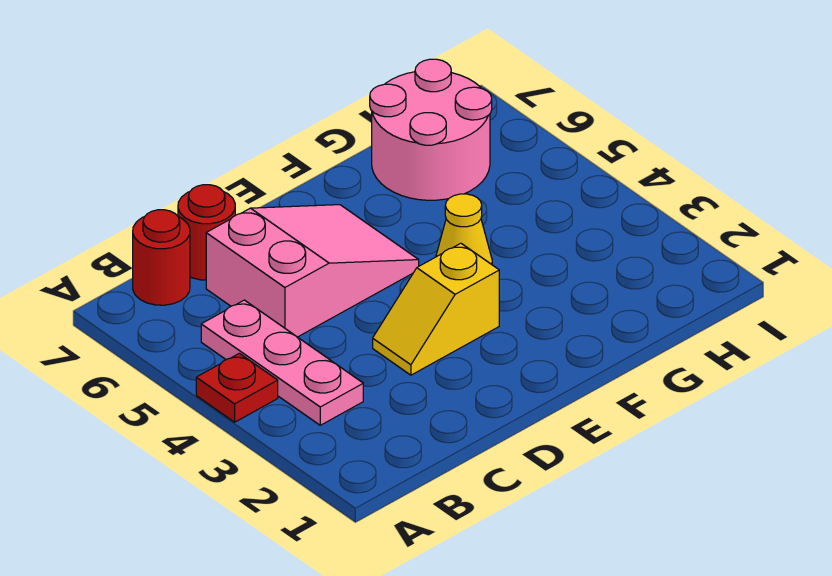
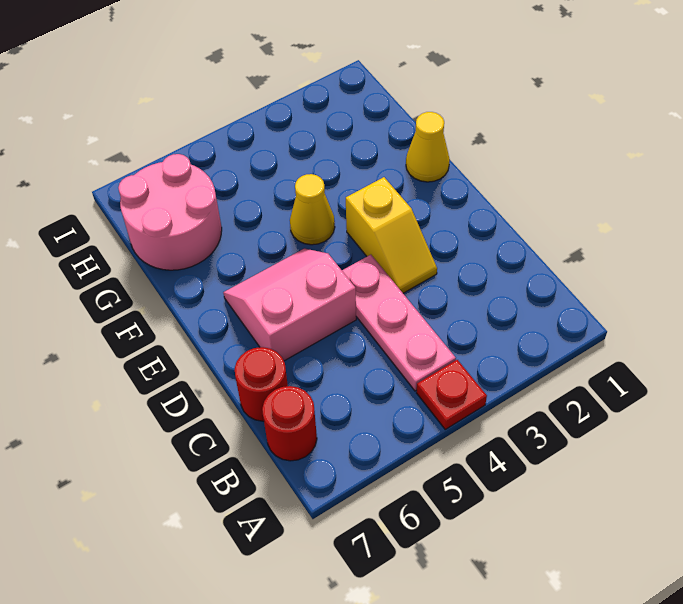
pink 1x3 plate [201,300,363,425] -> pink 1x3 plate turned to [342,255,456,391]
pink 2x3 slope [206,205,419,337] -> pink 2x2 slope [223,249,356,361]
none -> yellow 1x1 cone [406,112,450,182]

